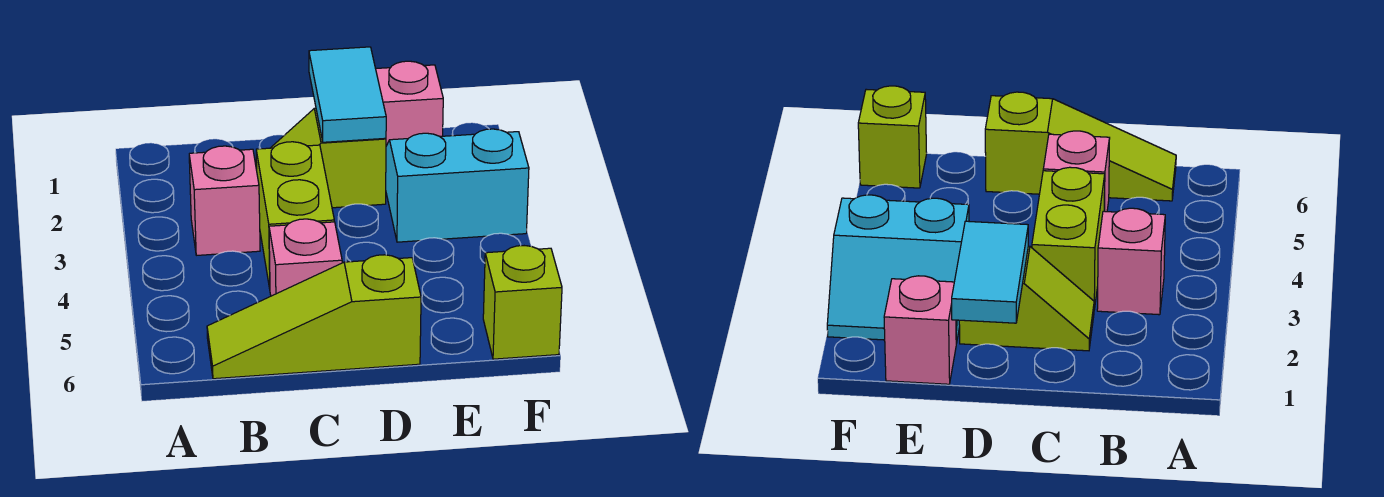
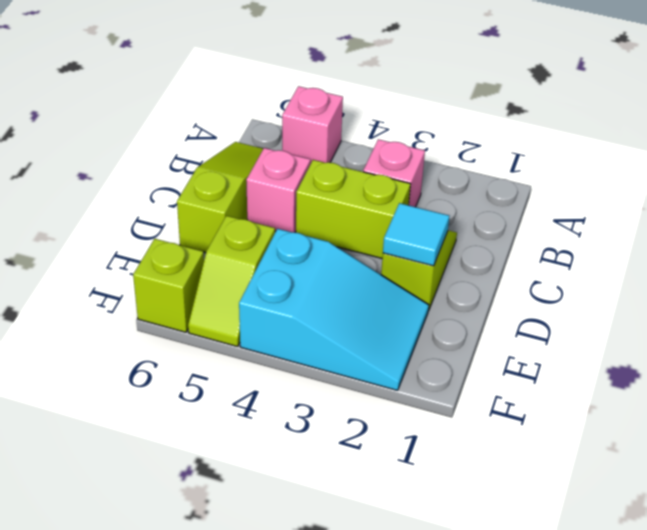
cyan 1x2 tile [309,47,386,142] -> cyan 1x1 tile [383,203,449,266]
pink 1x1 brick [376,61,443,146] -> pink 1x1 brick moved to [282,86,343,164]
cyan 2x2 slope [386,129,529,242] -> cyan 2x3 slope [239,229,429,391]
none -> lime 1x2 slope [188,216,275,347]

